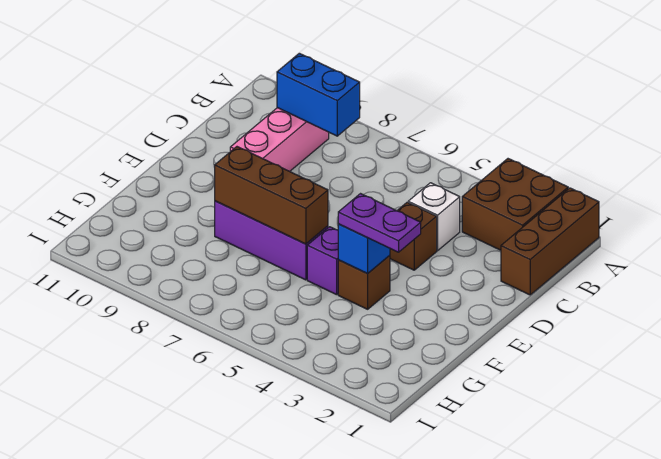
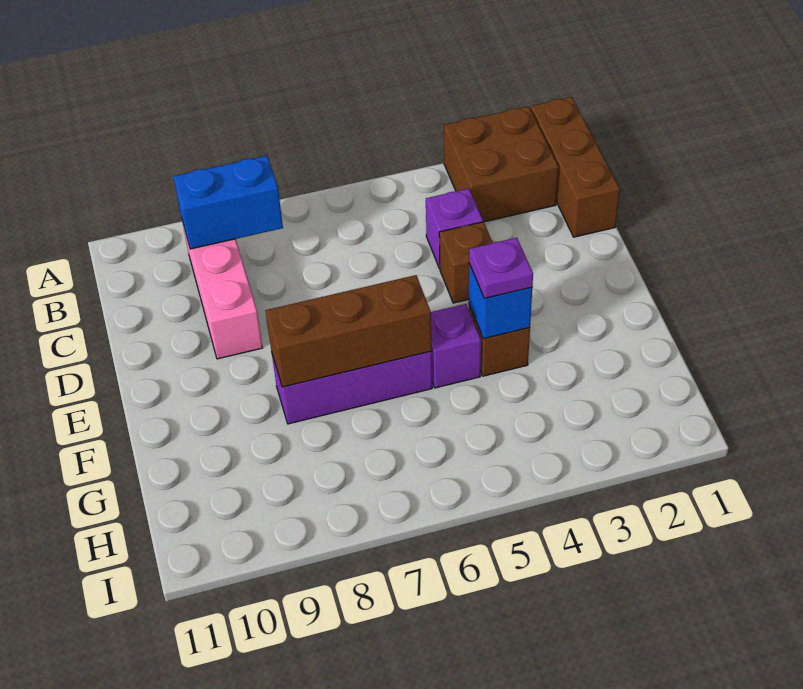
white 1x1 brick [408,183,460,251] -> purple 1x1 brick [426,189,483,268]
purple 1x2 plate [338,194,421,252] -> purple 1x1 plate [469,238,533,298]

